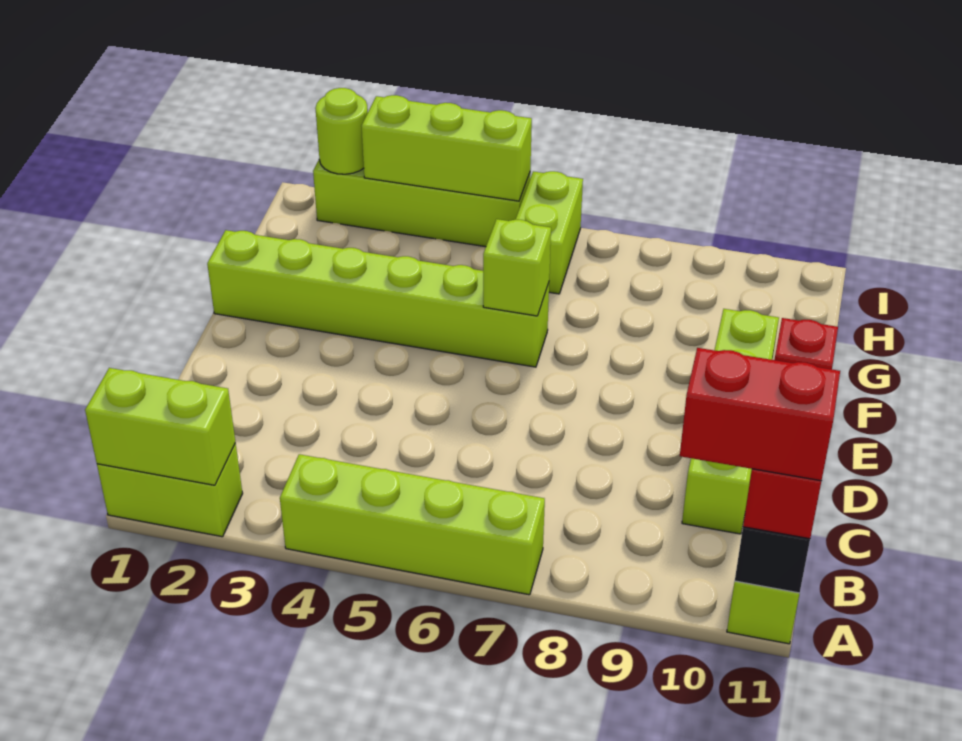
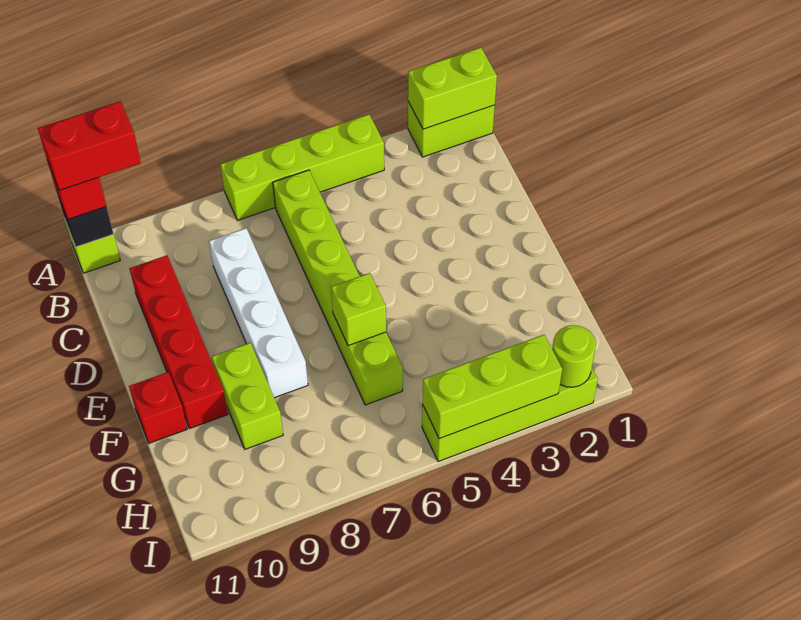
none -> white 1x4 brick [209,228,308,398]
lime 1x4 brick [682,309,779,534] -> red 1x4 brick [129,255,228,428]
lime 1x6 brick [207,230,549,367] -> lime 1x6 brick turned to [273,170,403,405]
lime 1x2 brick [515,171,583,294] -> lime 1x2 brick moved to [212,343,283,449]

